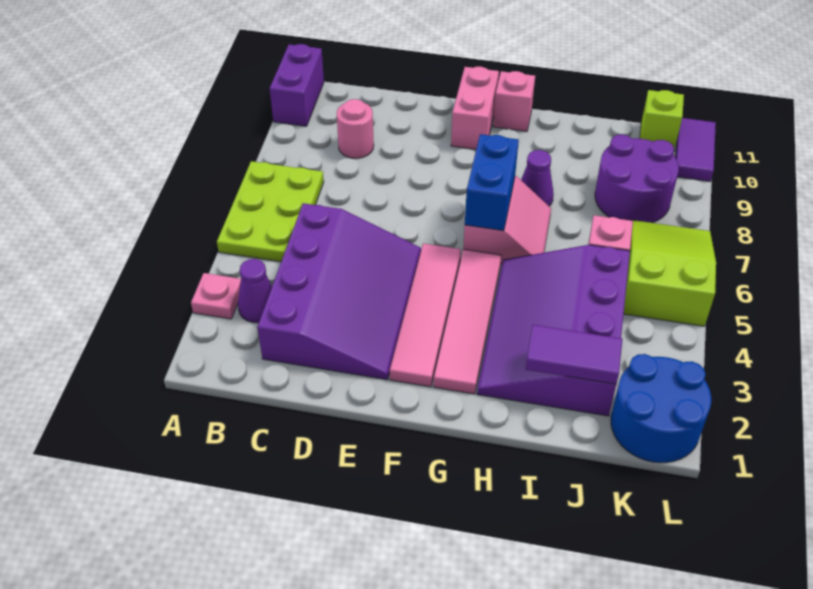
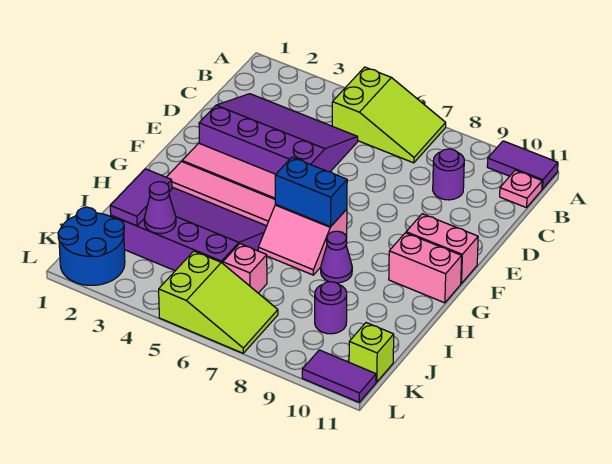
pink 1x1 plate [191,273,241,319] -> pink 1x1 plate moved to [500,170,542,208]
lime 2x3 plate [217,161,324,262] -> lime 2x3 slope [332,67,446,163]
purple 1x2 brick [270,44,324,126] -> purple 1x2 tile [487,141,558,189]
purple 1x1 cone [238,259,272,323] -> purple 1x1 cone moved to [144,182,176,234]
purple 3x4 slope [257,203,421,380] -> purple 3x4 slope turned to [199,94,358,174]
pink 1x1 round brick [337,99,374,158] -> purple 1x1 round brick [433,149,464,200]
pink 1x1 brick [493,71,535,131] -> pink 1x2 brick [389,233,462,303]
purple 2x2 round brick [595,135,679,223] -> purple 1x1 round brick [315,282,347,334]

